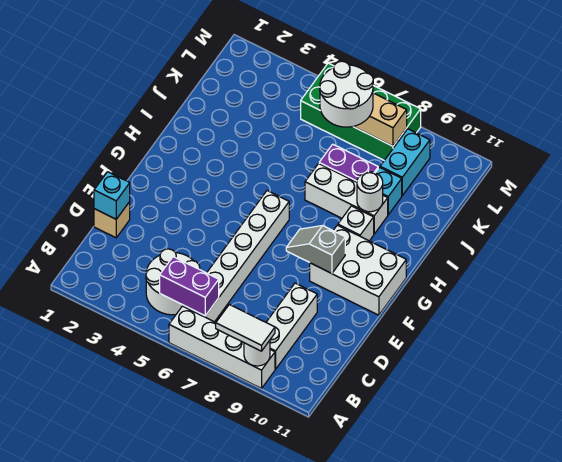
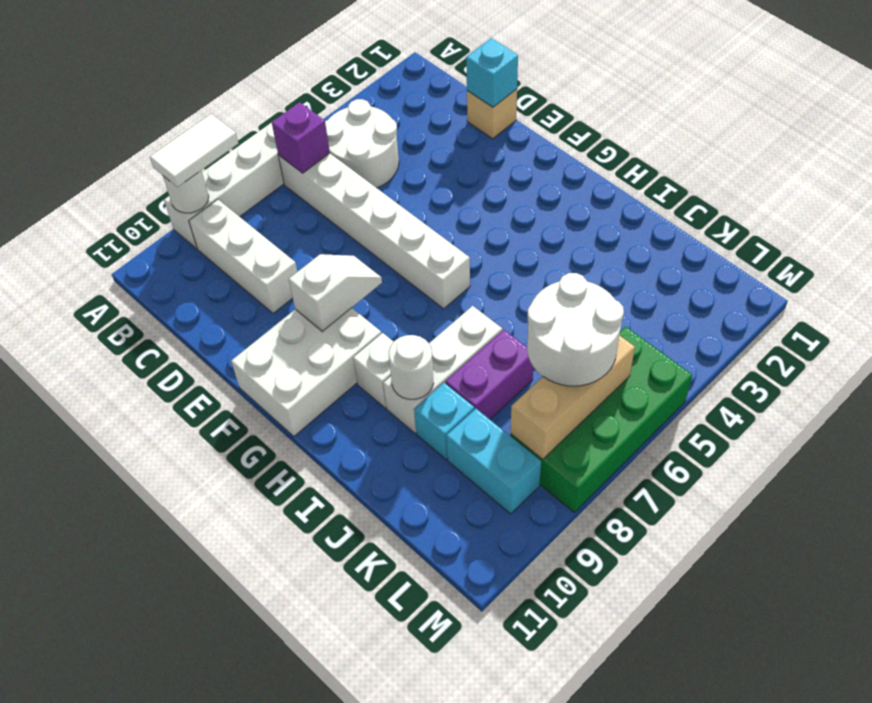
purple 1x2 brick [160,257,219,316] -> purple 1x1 brick [272,102,330,173]
grey 1x2 slope [286,226,345,274] -> white 1x2 slope [289,254,382,331]

